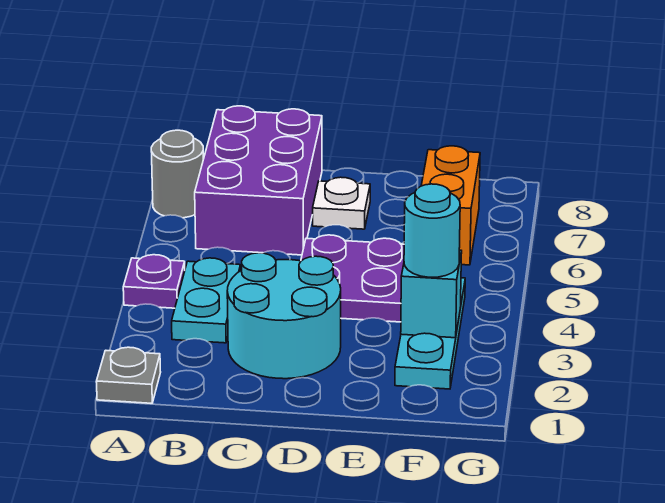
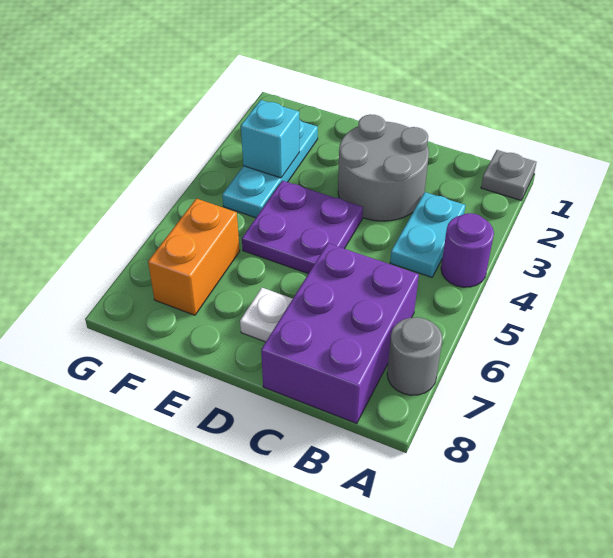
purple 1x1 plate [123,255,185,308] -> purple 1x1 round brick [441,213,494,287]
cyan 2x2 round brick [227,253,341,379] -> grey 2x2 round brick [338,114,429,221]
cyan 1x1 round brick [404,184,460,277] -> none

